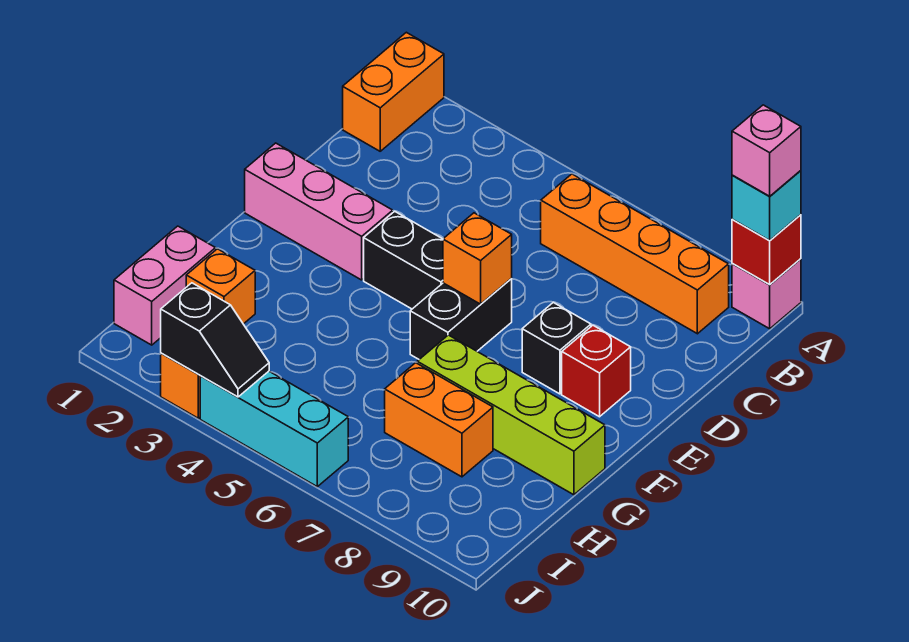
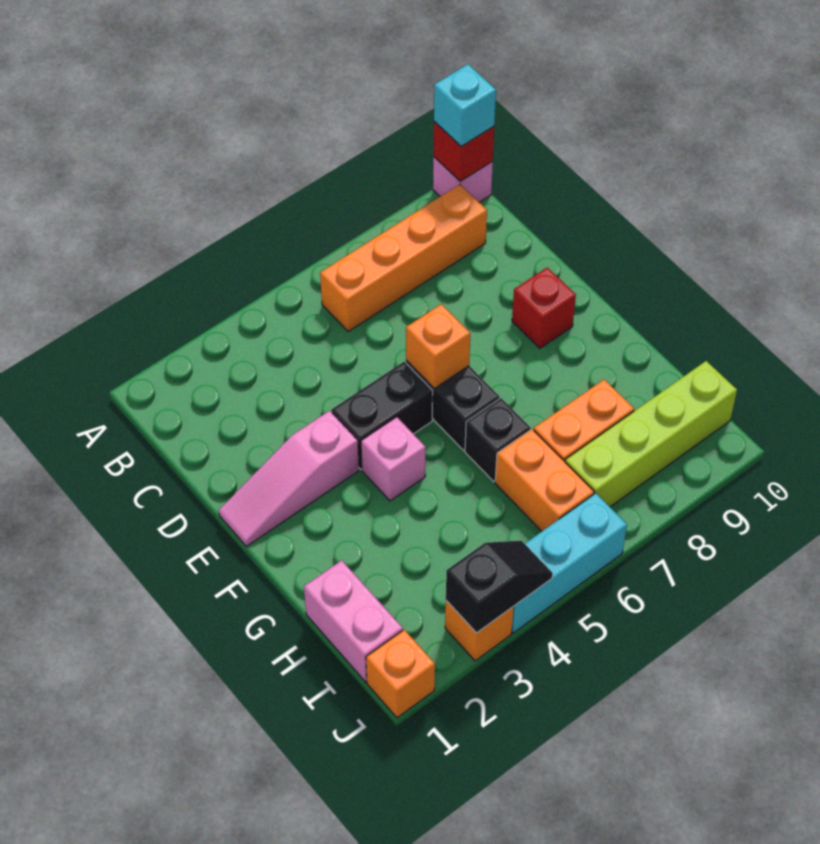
orange 1x2 brick [343,32,444,151] -> orange 1x2 brick moved to [495,429,594,531]
pink 1x1 brick [732,105,801,196] -> pink 1x1 brick moved to [361,417,425,501]
pink 1x3 brick [245,143,393,280] -> pink 1x3 slope [219,411,359,546]
black 1x1 brick [522,303,591,394] -> black 1x1 brick moved to [465,398,530,482]
lime 1x4 brick [417,335,605,495] -> lime 1x4 brick moved to [565,361,737,507]
orange 1x1 brick [186,249,255,324] -> orange 1x1 brick moved to [366,630,435,718]

